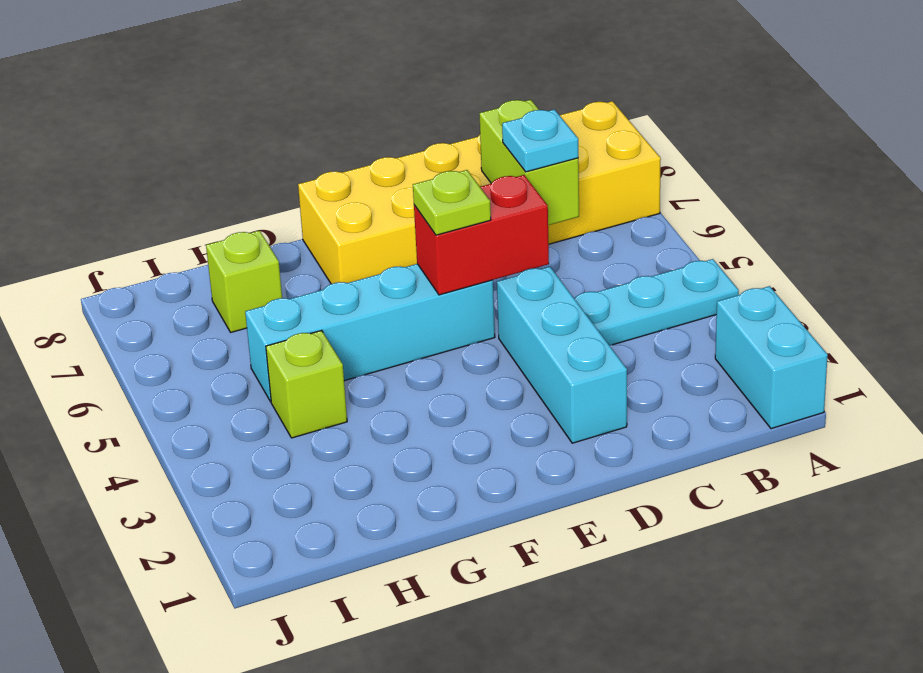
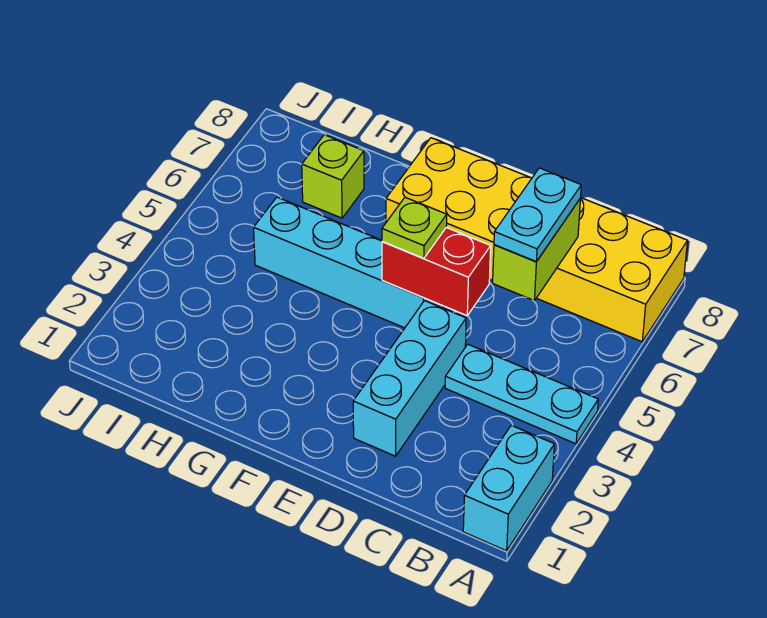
cyan 1x1 plate [502,109,578,172] -> cyan 1x2 plate [494,168,581,262]
lime 1x1 brick [266,330,347,438] -> none

